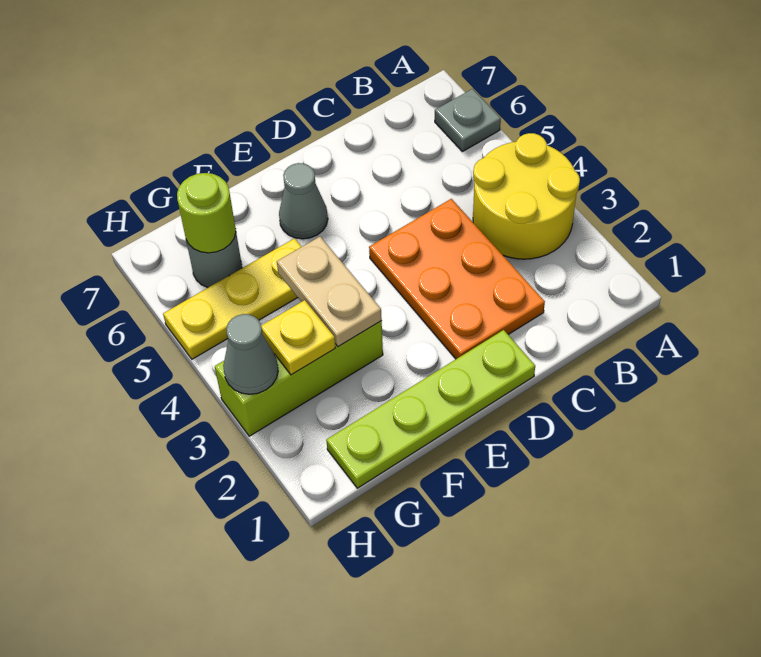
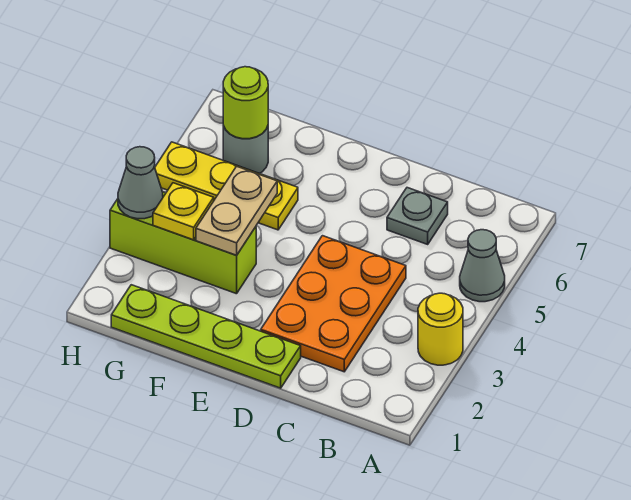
yellow 2x2 round brick [473,133,580,259] -> yellow 1x1 round brick [418,293,463,365]
grey 1x1 plate [435,89,501,152] -> grey 1x1 plate moved to [387,188,448,244]
grey 1x1 cone [279,163,328,239] -> grey 1x1 cone moved to [460,230,505,302]

